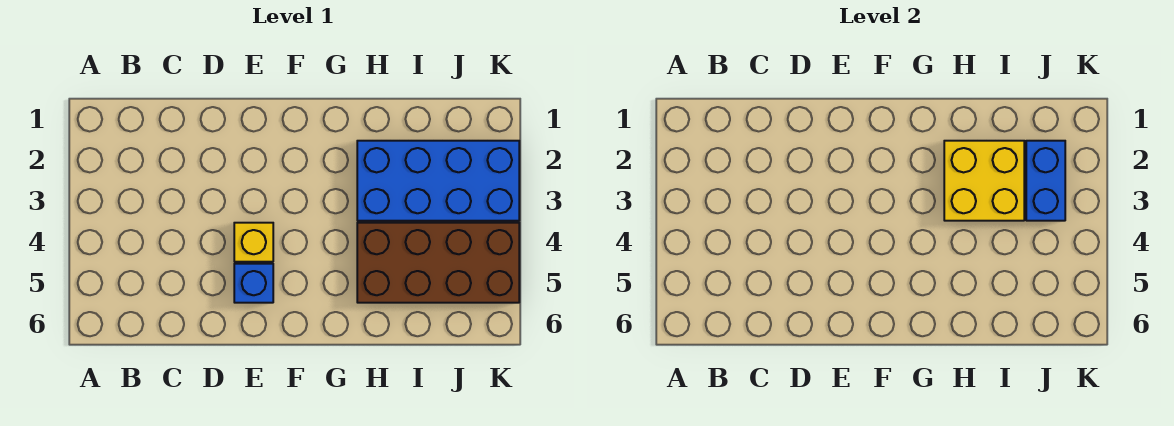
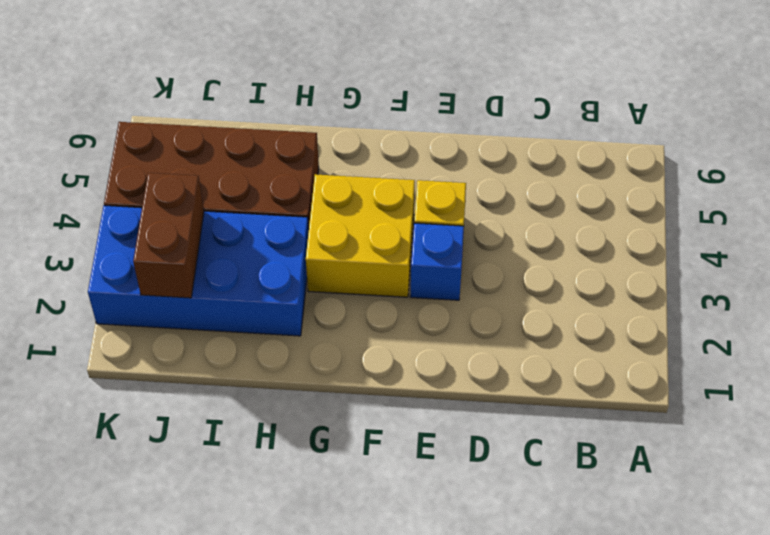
blue 1x1 brick [234,264,273,303] -> blue 1x1 brick moved to [410,223,464,300]
yellow 2x2 brick [944,141,1024,221] -> yellow 2x2 brick moved to [306,174,415,297]
blue 1x2 brick [1026,141,1065,221] -> brown 1x2 brick [133,173,204,298]

